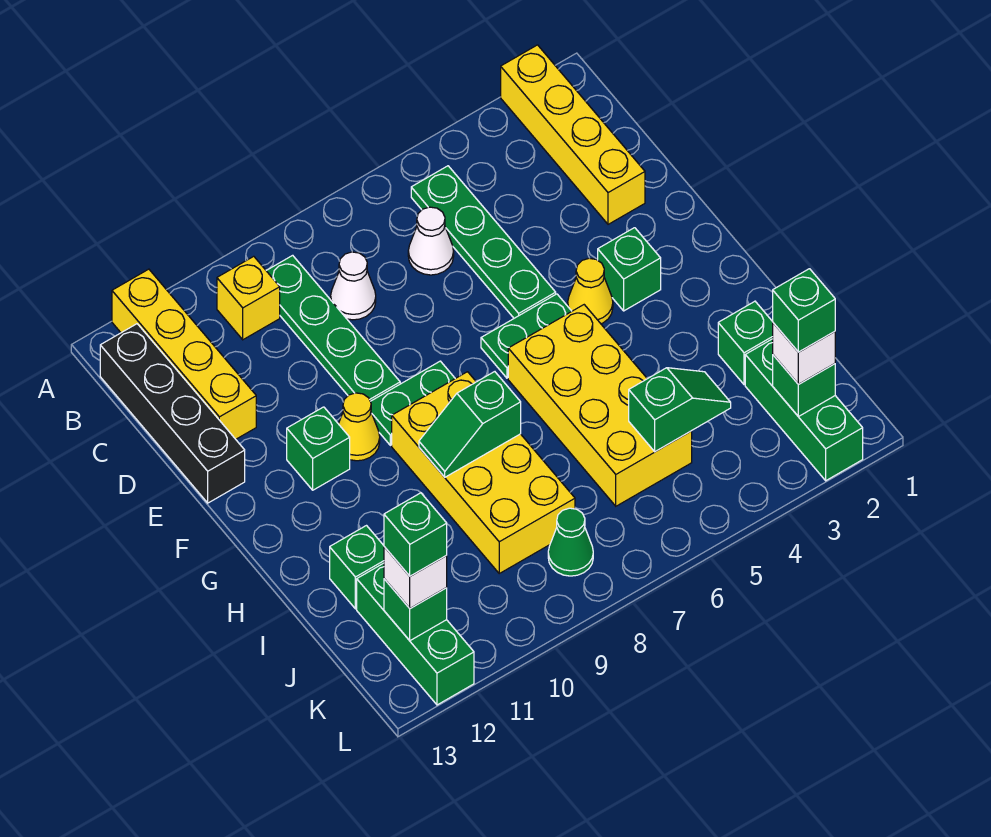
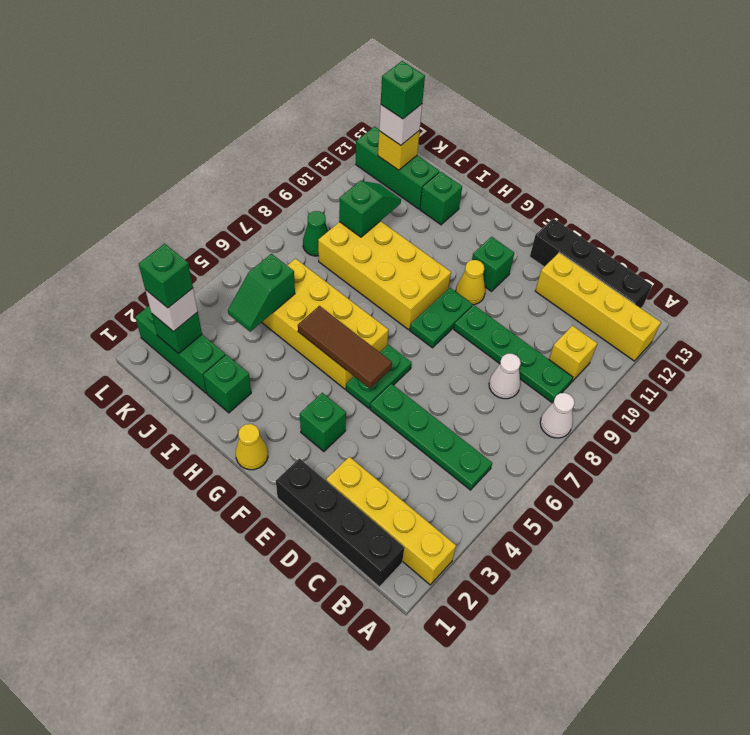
none -> black 1x4 brick [276,458,404,587]
white 1x1 cone [408,207,454,275] -> white 1x1 cone moved to [540,393,575,438]
yellow 1x1 cone [568,258,613,324] -> yellow 1x1 cone moved to [236,424,268,470]
none -> brown 1x3 tile [298,306,392,389]
green 1x2 slope [419,372,521,477] -> green 1x2 slope moved to [339,181,401,237]
green 1x1 brick [384,579,447,641] -> yellow 1x1 brick [378,130,420,170]

